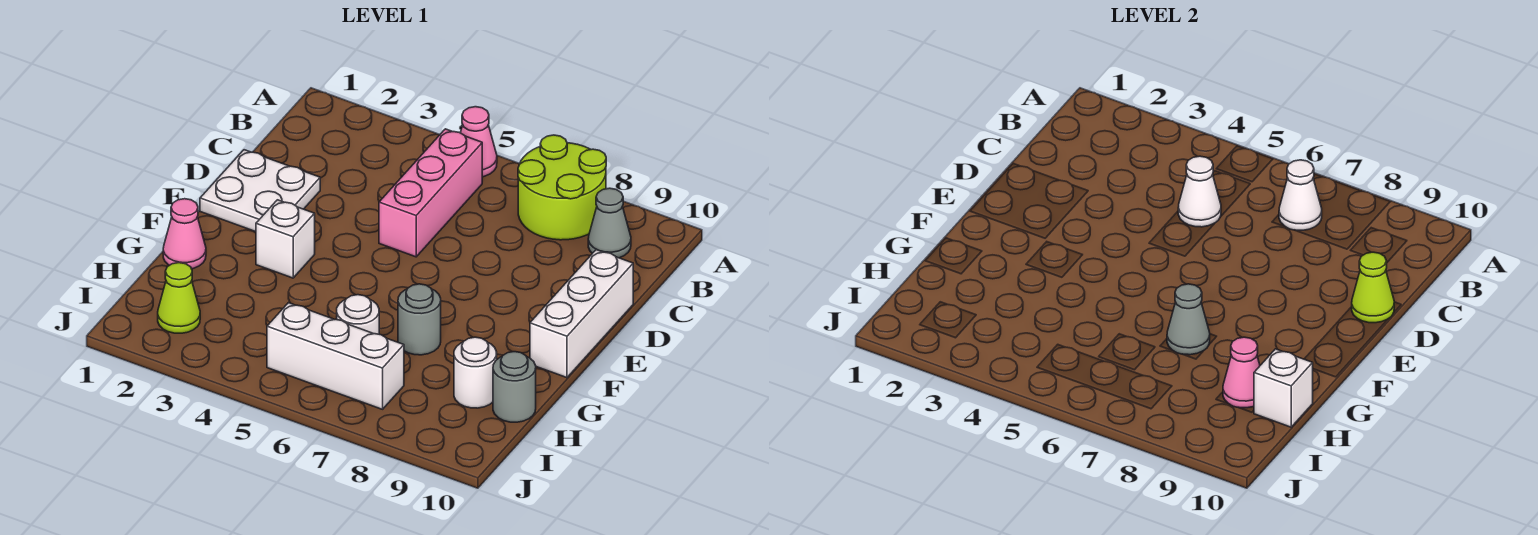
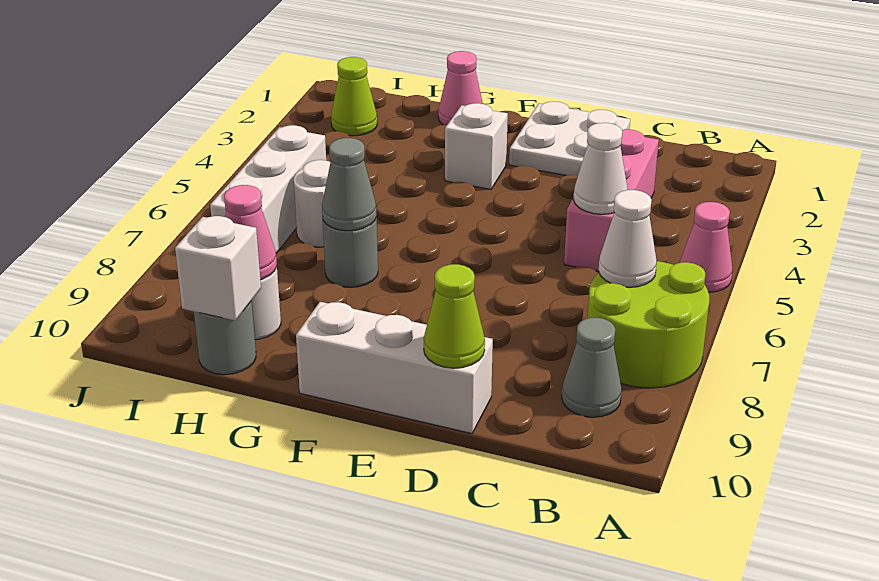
pink 1x3 brick [379,129,482,257] -> pink 1x3 brick turned to [564,129,659,271]

